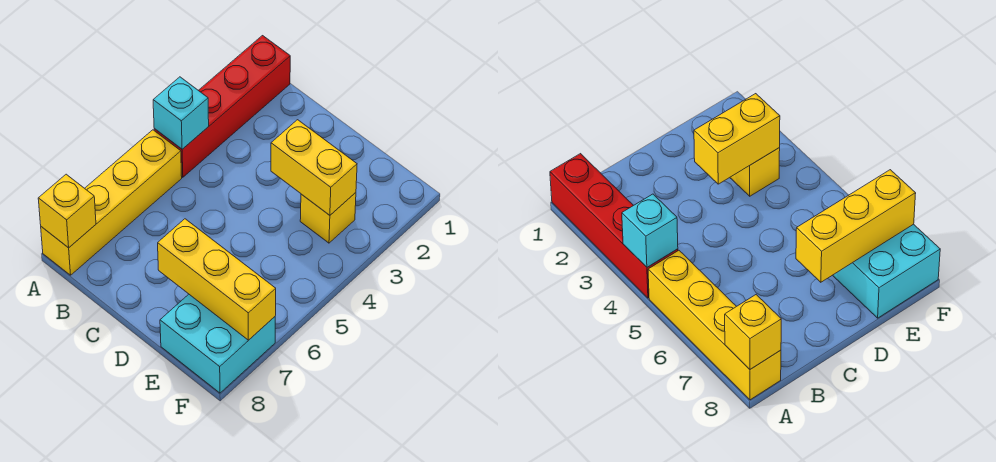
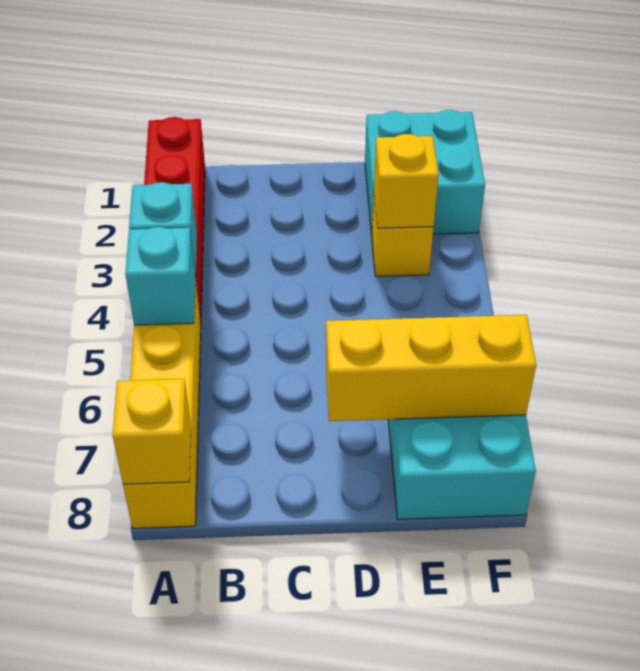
none -> cyan 1x1 brick [125,227,196,325]
yellow 1x2 brick [271,120,357,215] -> yellow 1x1 brick [374,134,439,228]
none -> cyan 2x2 brick [365,110,485,235]

